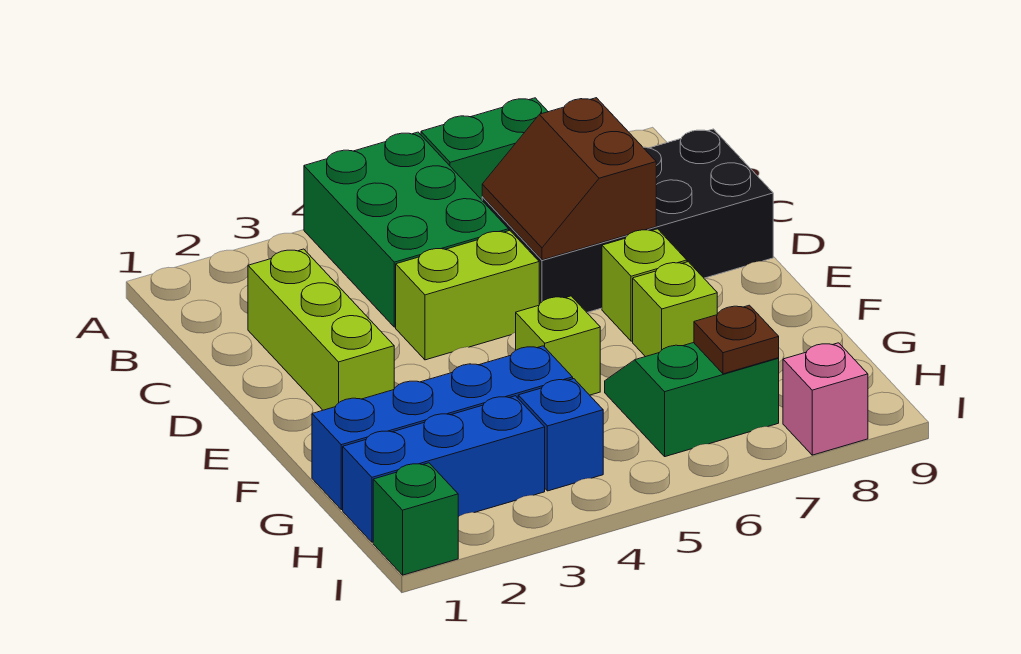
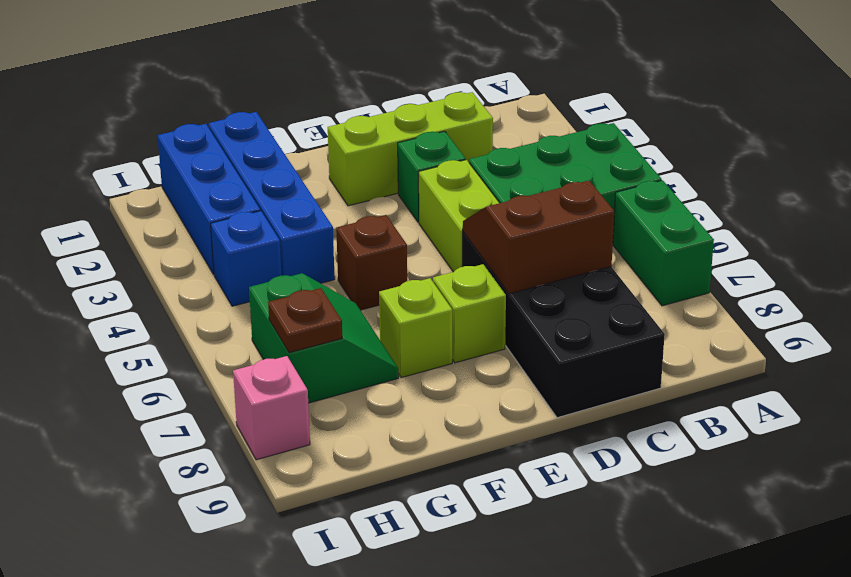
lime 1x1 brick [516,296,600,395] -> brown 1x1 brick [336,215,407,310]
green 1x1 brick [373,463,458,575] -> green 1x1 brick moved to [398,131,466,222]

